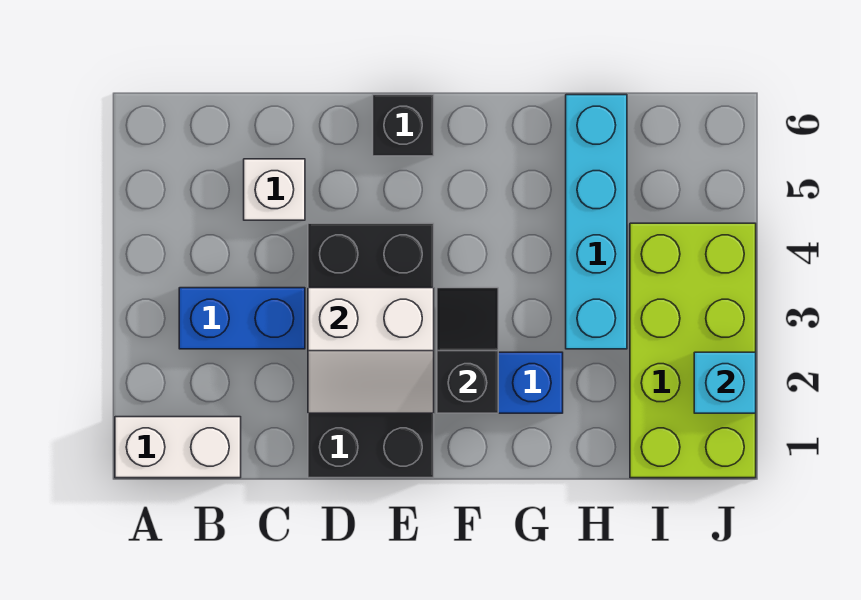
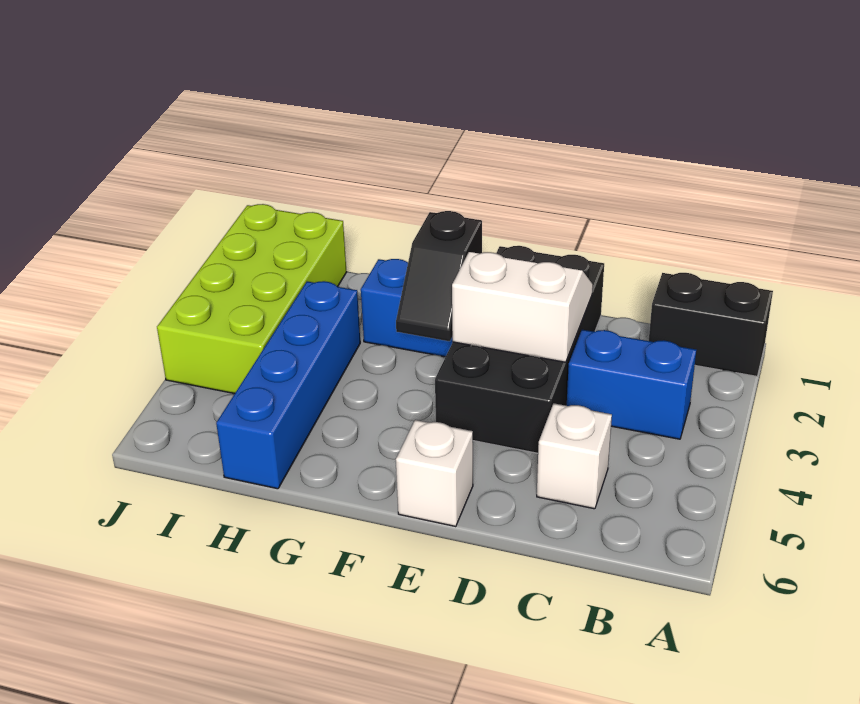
white 1x2 brick [115,417,241,478] -> black 1x2 brick [649,273,773,376]
black 1x1 brick [373,95,434,156] -> white 1x1 brick [396,420,473,527]
cyan 1x4 brick [566,95,627,349] -> blue 1x4 brick [216,281,360,489]
cyan 1x1 brick [694,352,756,413] -> none

